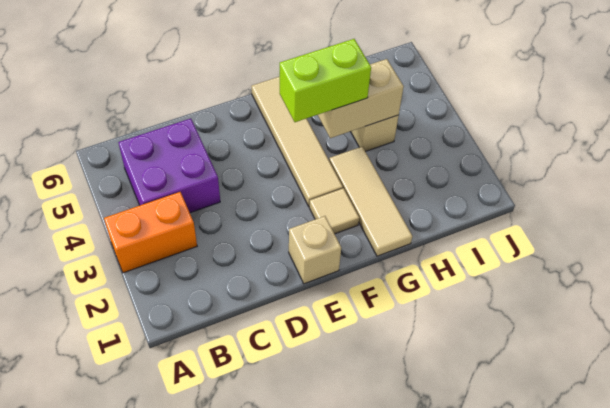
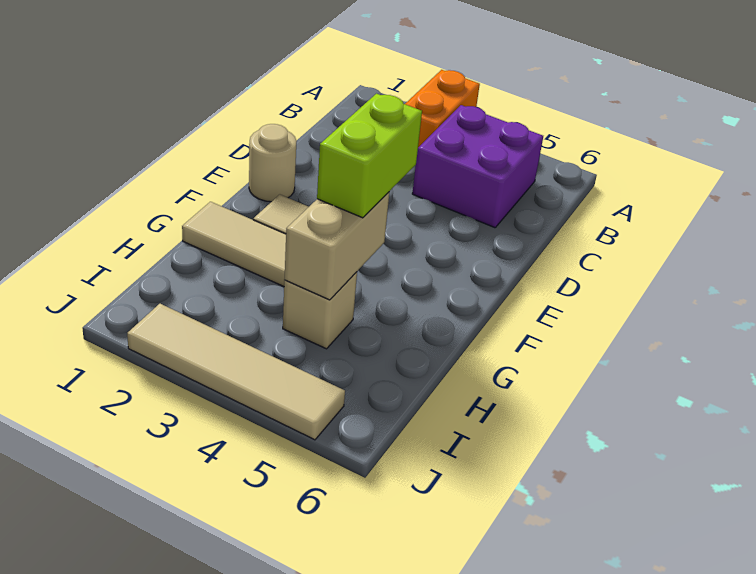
tan 1x1 brick [289,216,341,284] -> tan 1x1 round brick [249,124,296,202]
tan 1x4 tile [251,77,343,206] -> tan 1x4 tile moved to [127,304,345,440]

